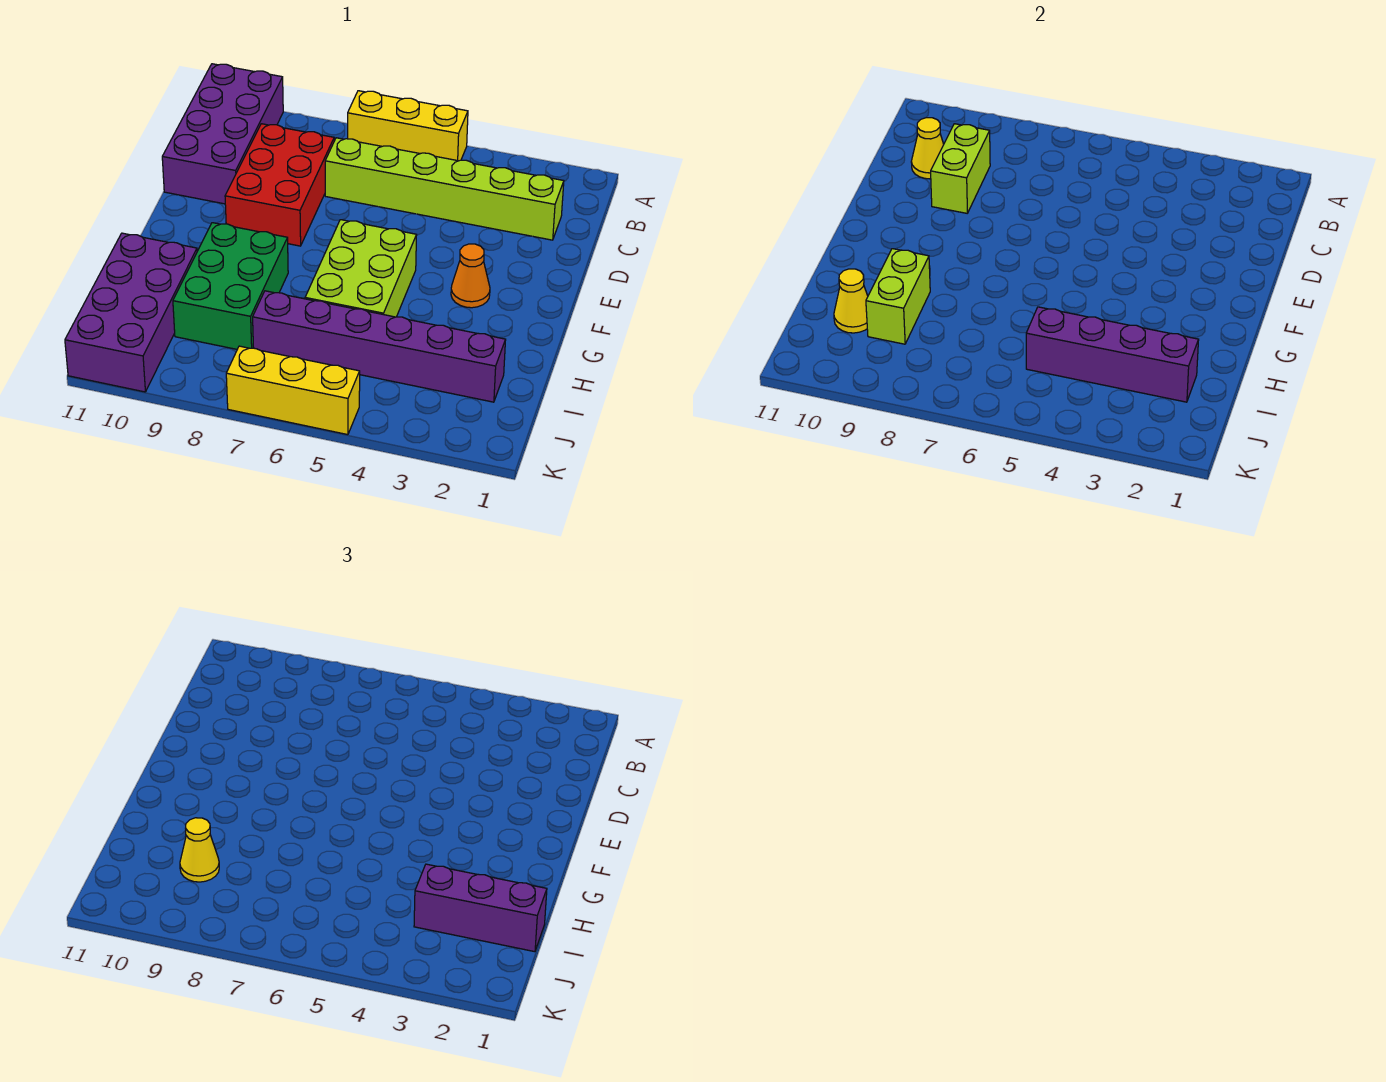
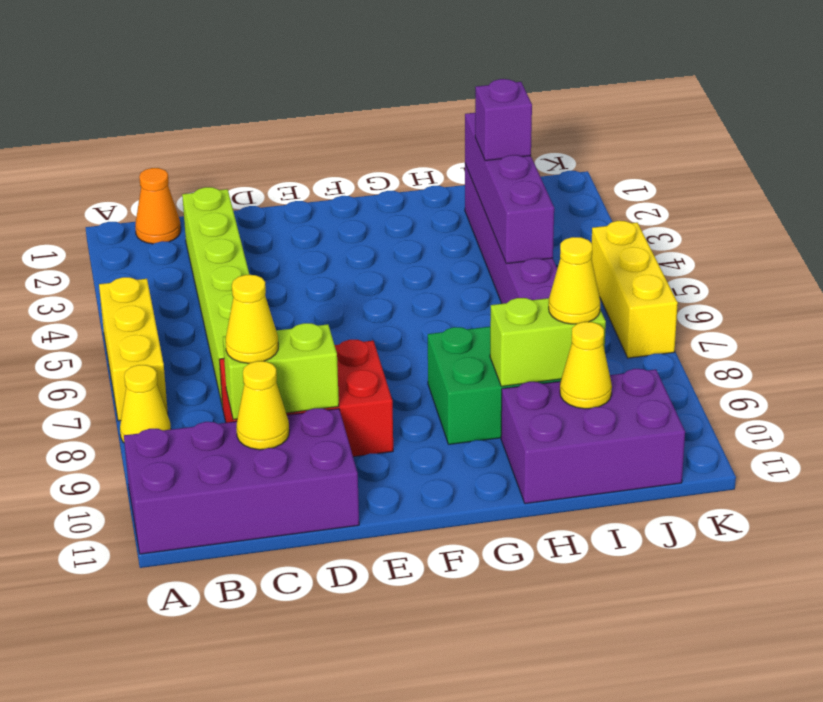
none -> yellow 1x1 cone [120,365,171,443]
none -> yellow 1x1 cone [226,275,278,363]
orange 1x1 cone [451,244,490,308] -> orange 1x1 cone moved to [135,168,181,244]
lime 2x3 brick [305,220,417,317] -> none
purple 2x4 brick [65,233,197,392] -> purple 2x3 brick [501,369,685,504]
purple 1x3 brick [414,864,547,952] -> purple 1x1 brick [475,79,532,161]

